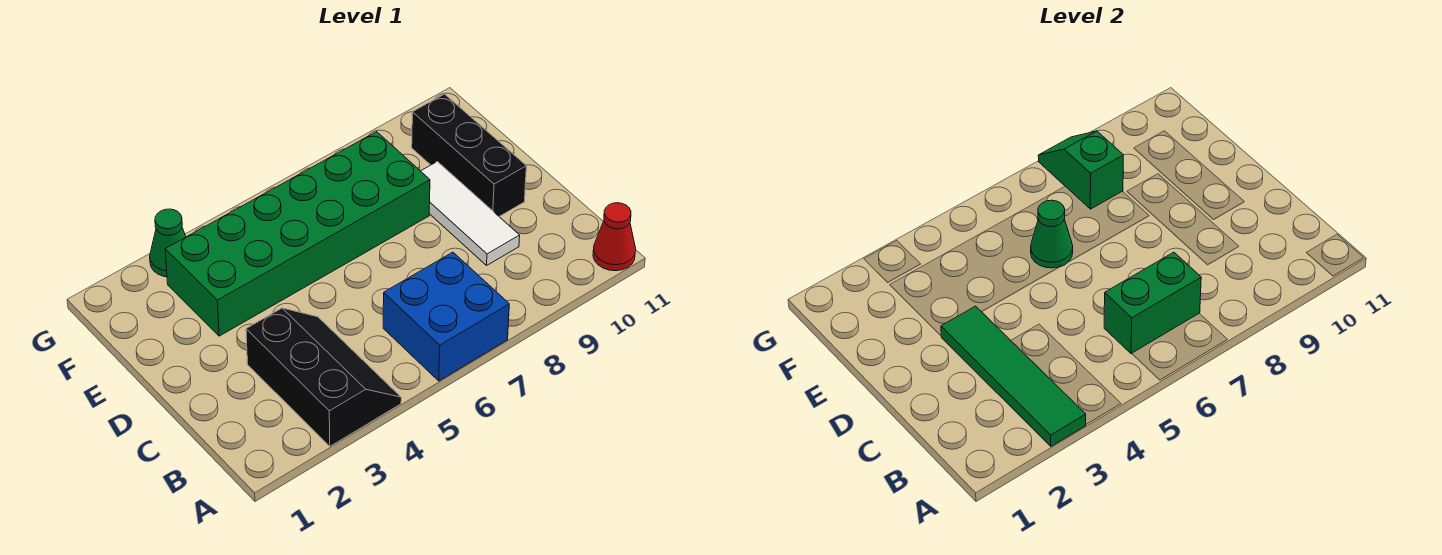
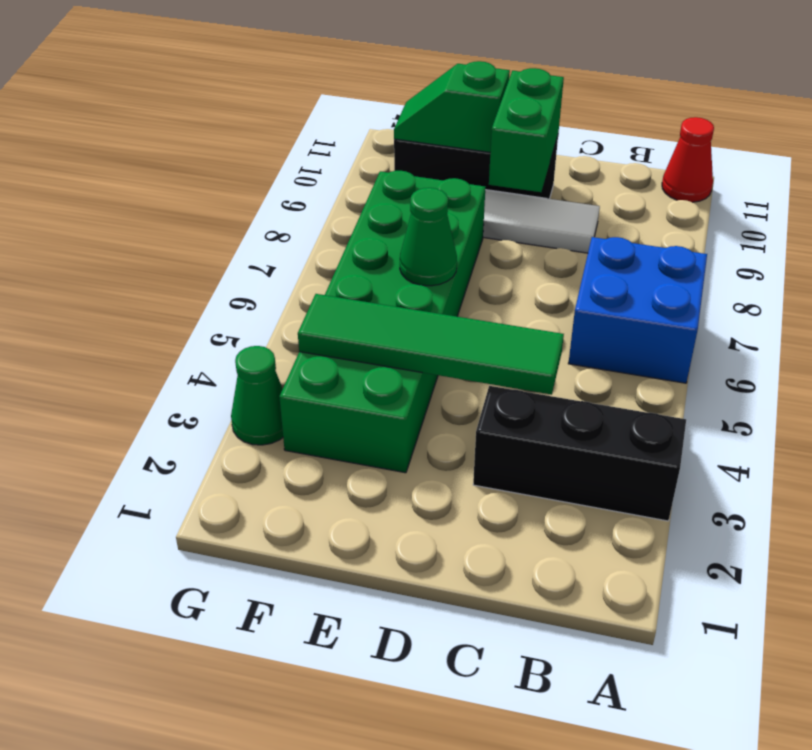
green 1x4 tile [941,306,1086,446] -> green 1x4 tile moved to [298,294,564,395]
green 1x2 brick [1104,252,1201,354] -> green 1x2 brick moved to [489,68,564,192]
green 1x2 slope [1038,131,1123,209] -> green 1x2 slope moved to [394,61,510,152]

